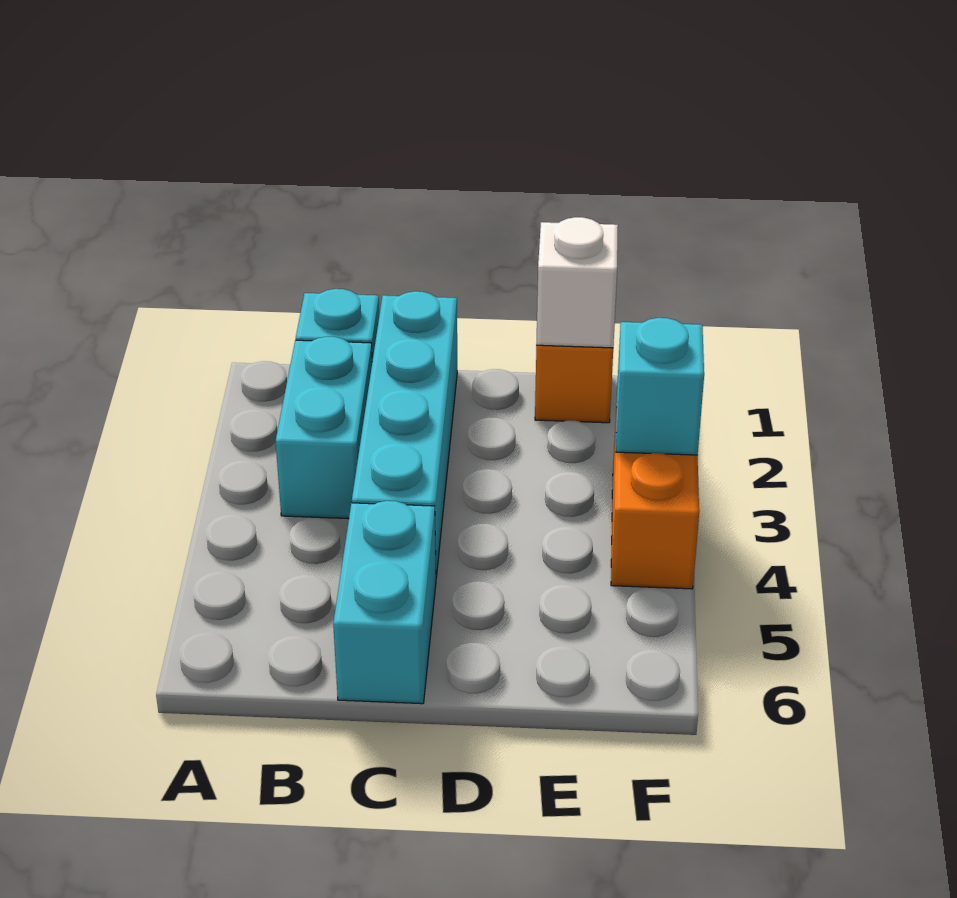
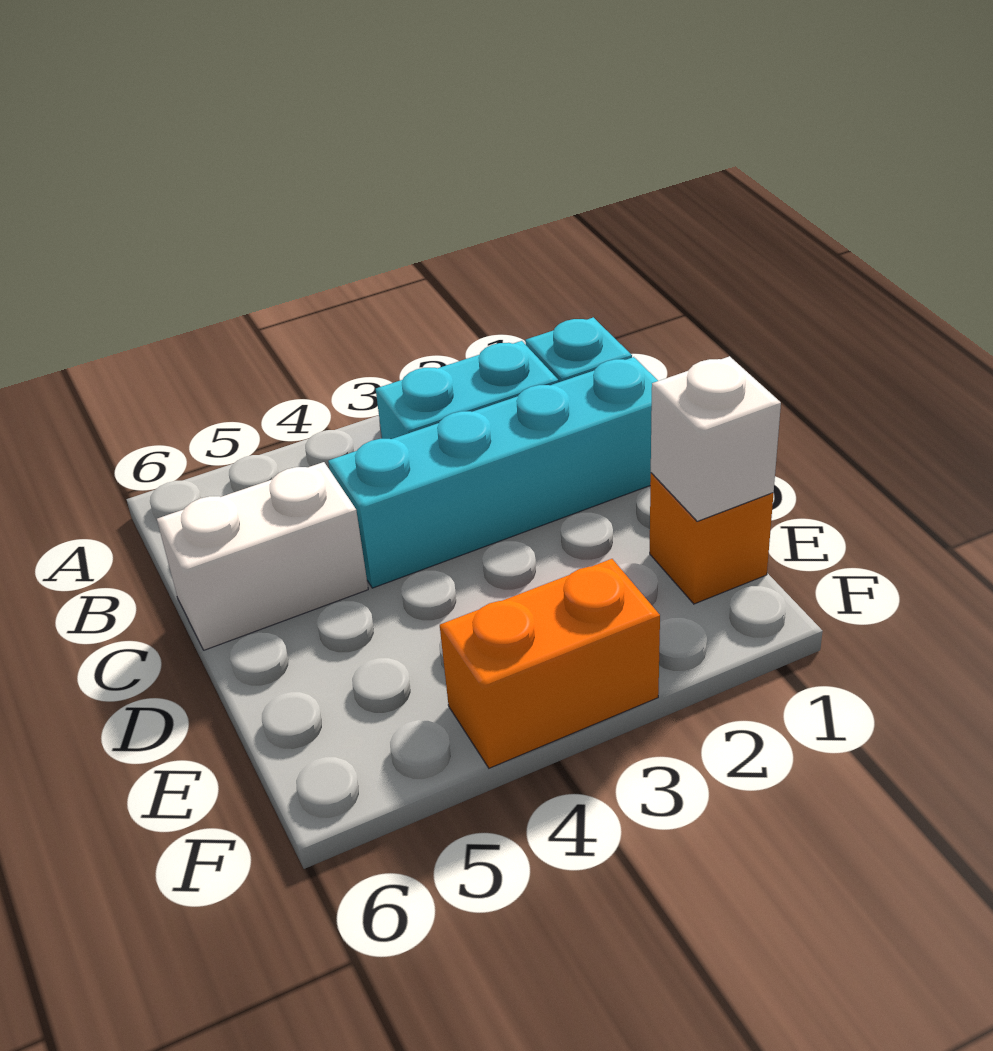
cyan 1x2 brick [333,501,436,704] -> white 1x2 brick [157,462,368,650]
cyan 1x1 brick [616,318,704,455] -> none

